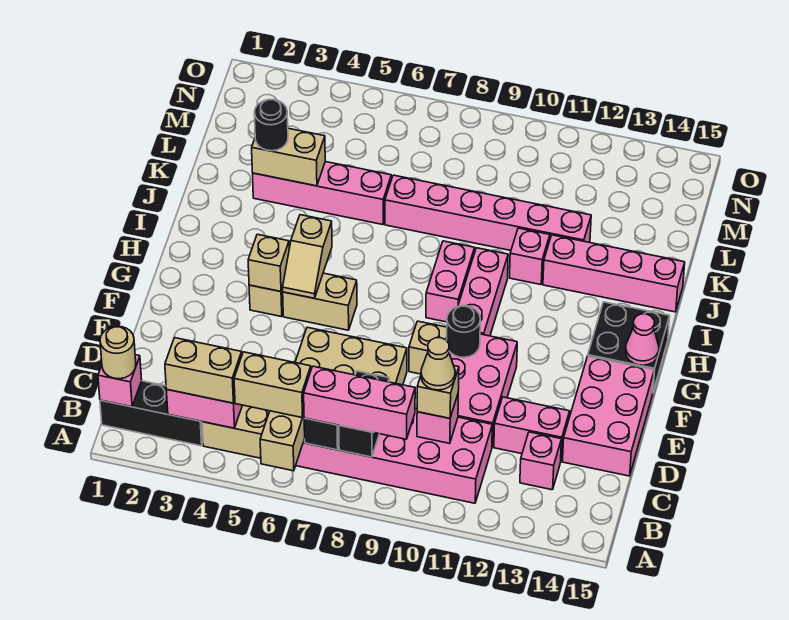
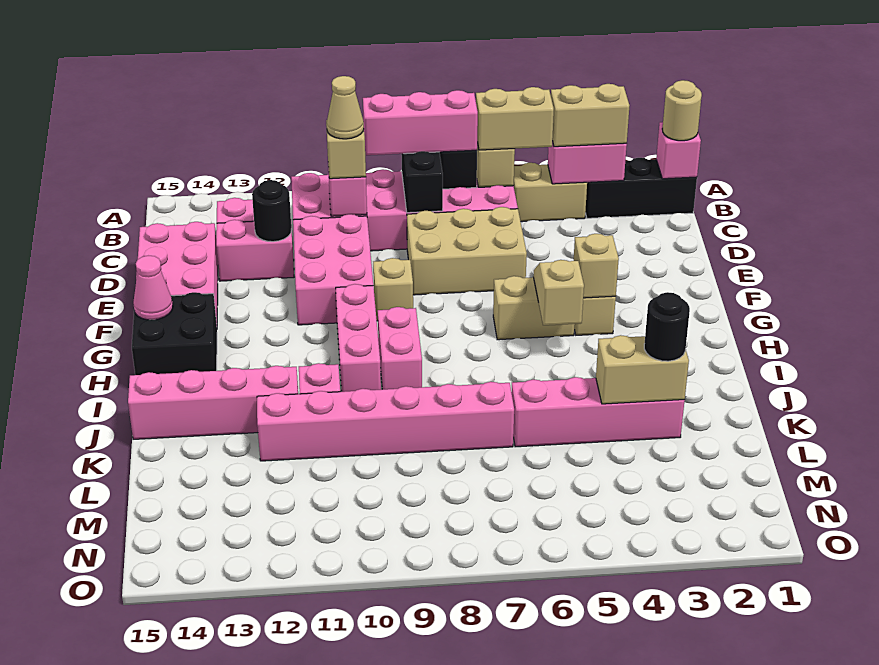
black 1x1 round brick [447,306,480,357] -> black 1x1 round brick moved to [252,180,292,242]

